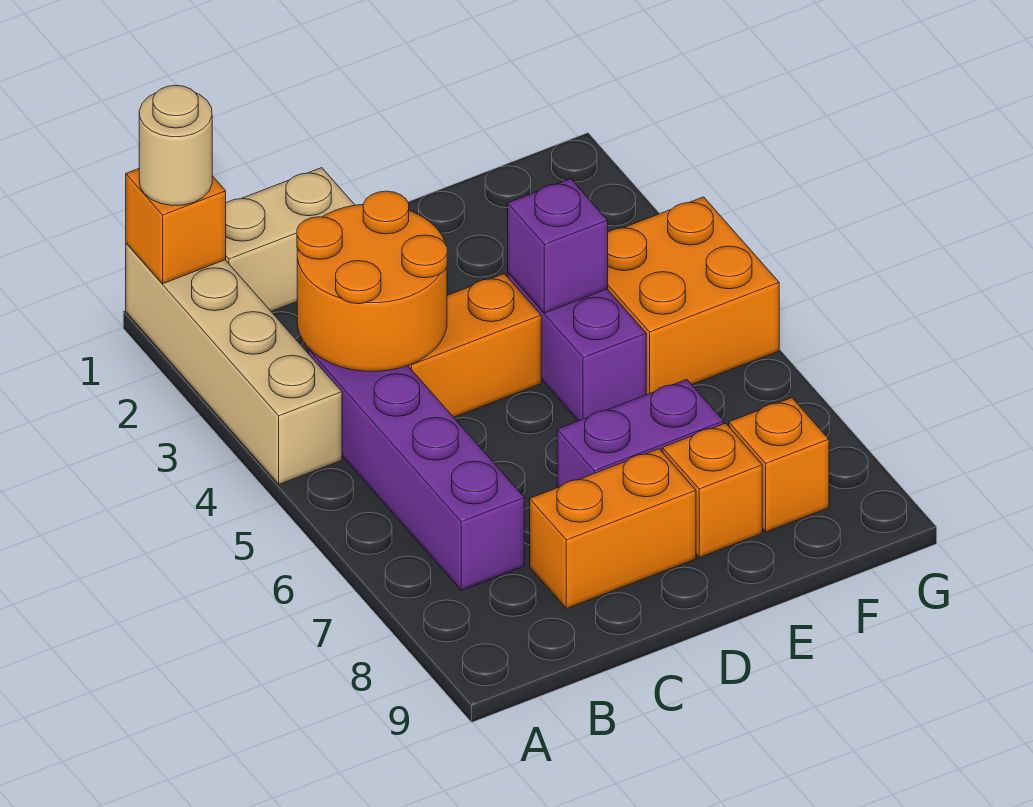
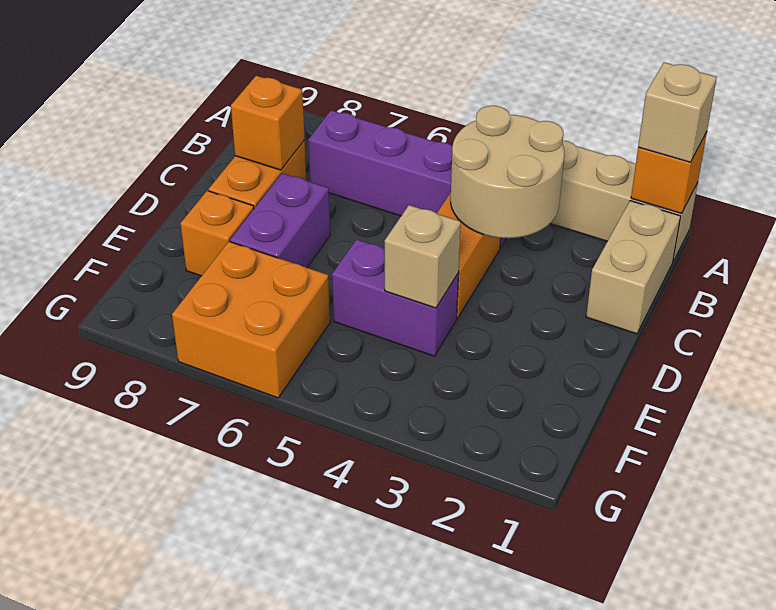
tan 1x1 round brick [139,85,212,206] -> tan 1x1 brick [638,62,717,162]
orange 2x2 round brick [297,191,447,371] -> tan 2x2 round brick [451,106,564,238]
purple 1x1 brick [508,179,608,313] -> tan 1x1 brick [385,205,461,308]
orange 2x2 brick [608,197,779,395] -> orange 2x2 brick moved to [172,242,330,398]
orange 1x1 brick [729,398,829,532] -> orange 1x1 brick moved to [231,76,305,170]

